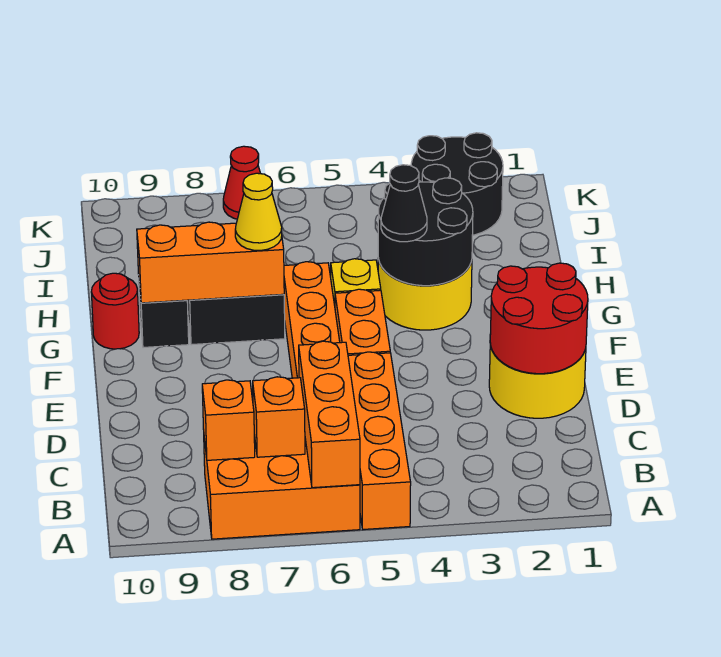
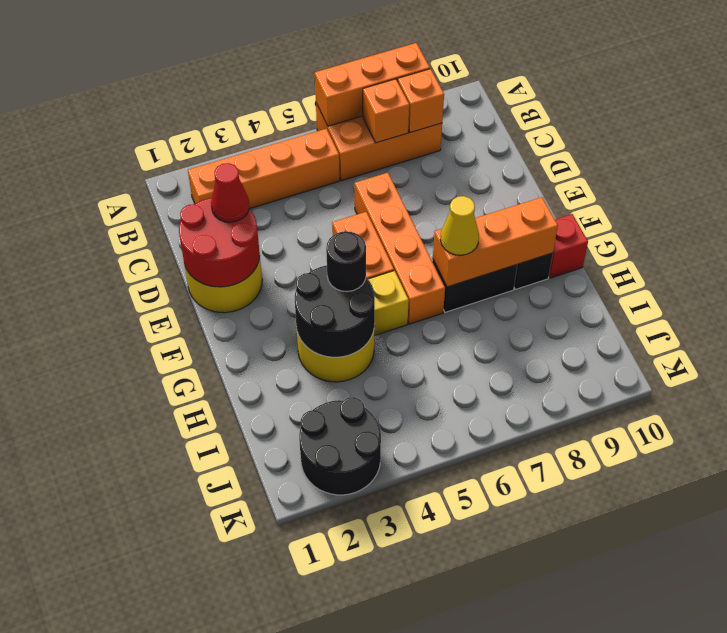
orange 1x4 brick [348,352,411,529] -> orange 1x4 brick turned to [188,129,340,209]
orange 1x3 brick [299,341,360,488] -> orange 1x3 brick turned to [315,43,430,126]
black 1x1 cone [381,165,427,242] -> black 1x1 round brick [326,231,366,292]
red 1x1 round brick [91,273,139,349] -> red 1x1 brick [549,214,588,278]
red 1x1 cone [223,146,261,219] -> red 1x1 cone moved to [211,163,249,222]

